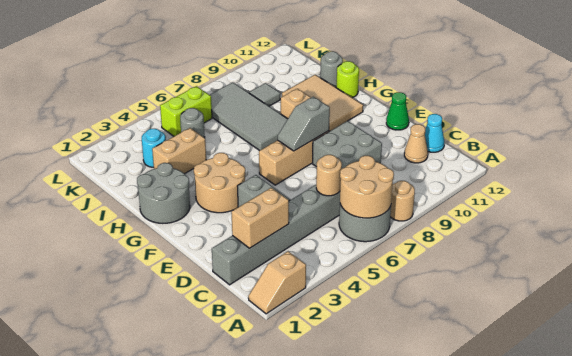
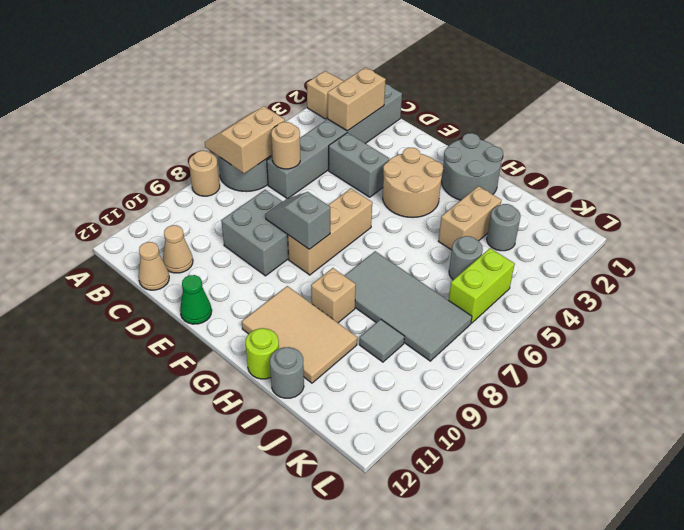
tan 2x2 round brick [340,156,394,218] -> tan 2x2 slope [205,106,285,173]
cyan 1x1 cone [425,114,444,152] -> tan 1x1 cone [138,242,169,290]
grey 1x2 slope [278,97,330,151] -> grey 1x2 slope turned to [265,192,330,249]
cyan 1x1 round brick [142,129,166,167] -> grey 1x1 round brick [487,204,521,251]

